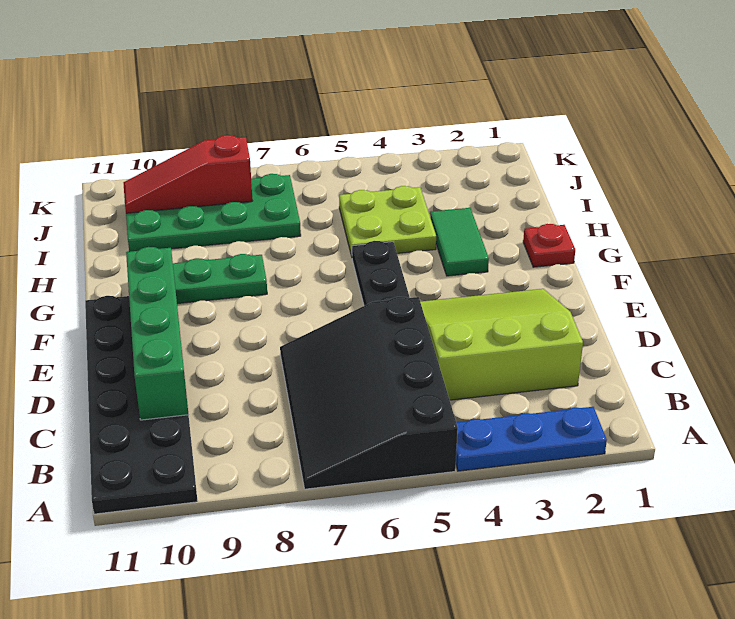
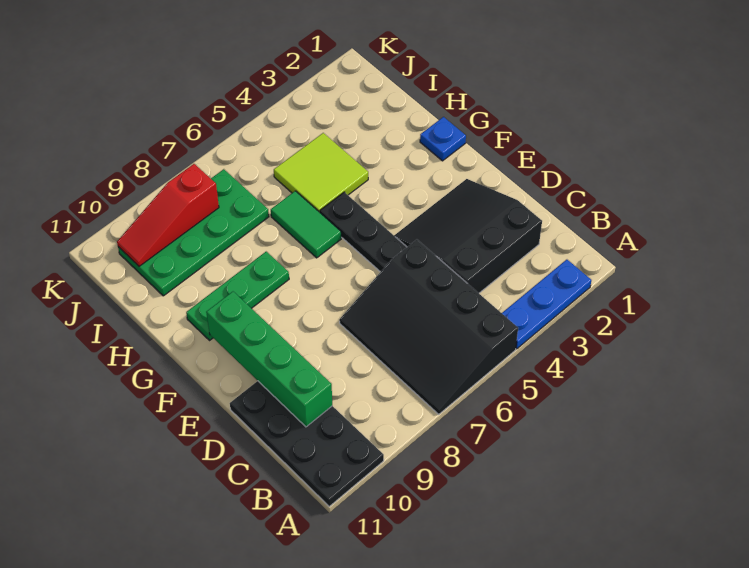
black 2x6 plate [85,296,198,514] -> black 2x4 plate [230,381,384,506]
lime 3x3 slope [420,289,583,400] -> black 3x3 slope [394,179,542,293]
red 1x1 plate [523,224,575,267] -> blue 1x1 plate [420,117,466,161]
green 1x2 tile [430,208,489,276] -> green 1x2 tile moved to [271,191,341,258]
lime 2x2 plate [339,186,436,256] -> lime 2x2 tile [274,133,368,212]

